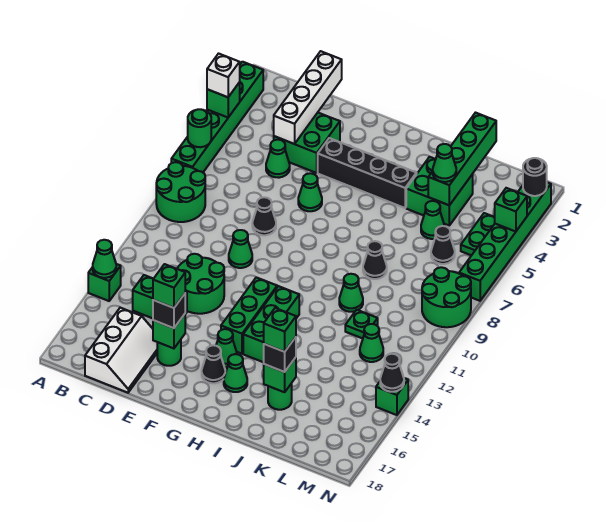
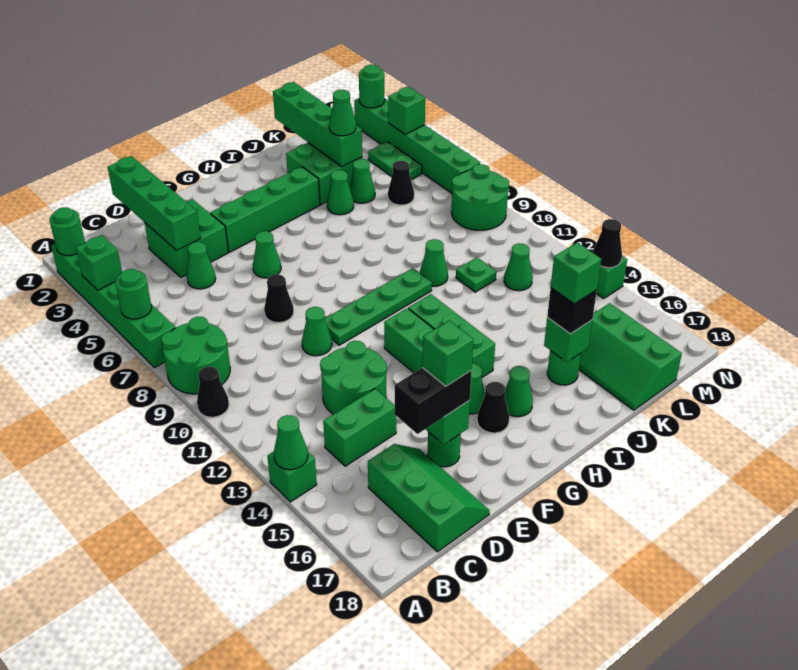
none -> green 1x1 round brick [50,207,85,255]
white 1x1 brick [207,54,240,97] -> none
white 2x3 slope [85,308,157,393] -> green 2x3 slope [368,444,490,552]
white 1x4 brick [274,51,342,144] -> green 1x4 brick [108,156,200,250]
black 1x1 brick [153,294,185,328] -> black 1x2 brick [395,368,472,434]
black 1x4 brick [318,138,417,208] -> green 1x4 brick [210,167,320,252]
none -> green 1x4 plate [325,268,432,345]
none -> green 1x1 cone [327,170,354,215]
black 1x1 cone [363,241,387,279] -> black 1x1 cone moved to [197,367,229,417]
none -> green 2x3 slope [579,303,682,410]
black 1x1 round brick [523,158,547,196] -> green 1x1 round brick [359,65,385,108]

